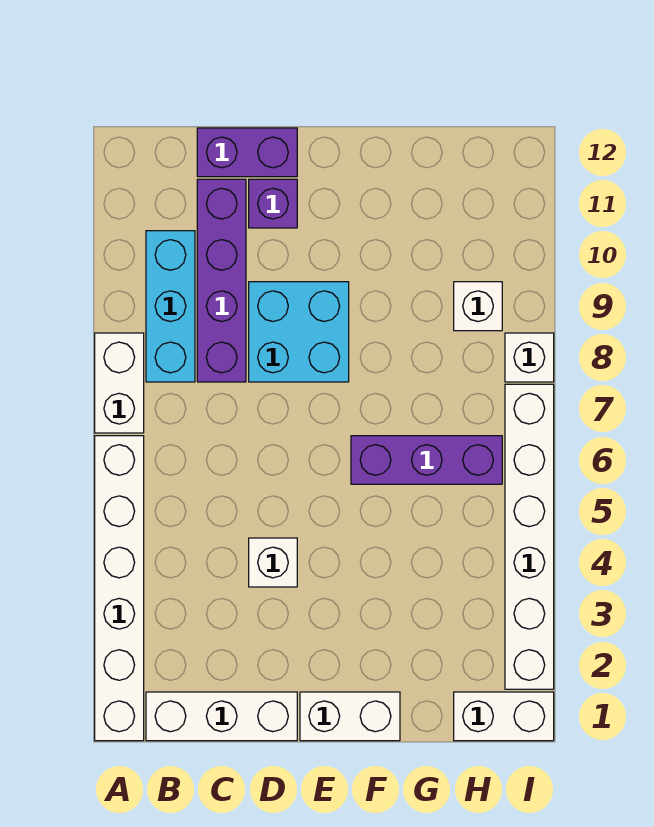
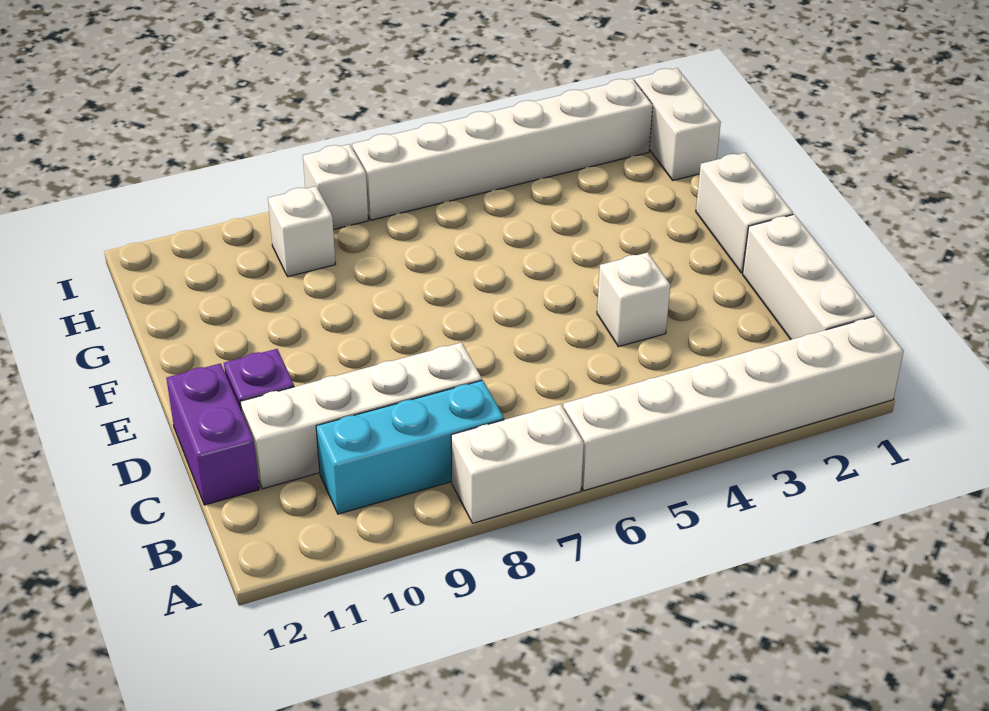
purple 1x4 brick [197,179,246,382] -> white 1x4 brick [240,343,482,489]
cyan 2x2 brick [249,282,349,382] -> none
purple 1x3 brick [351,436,502,484] -> none

